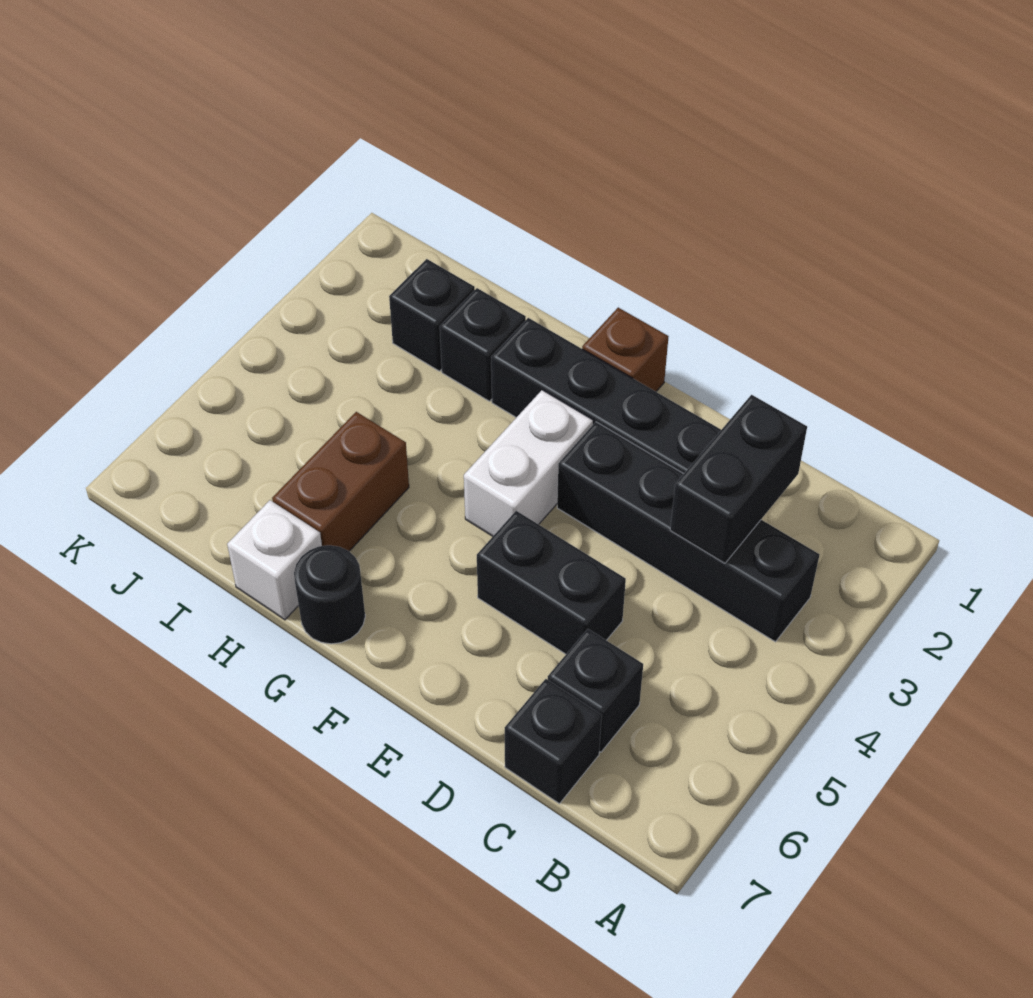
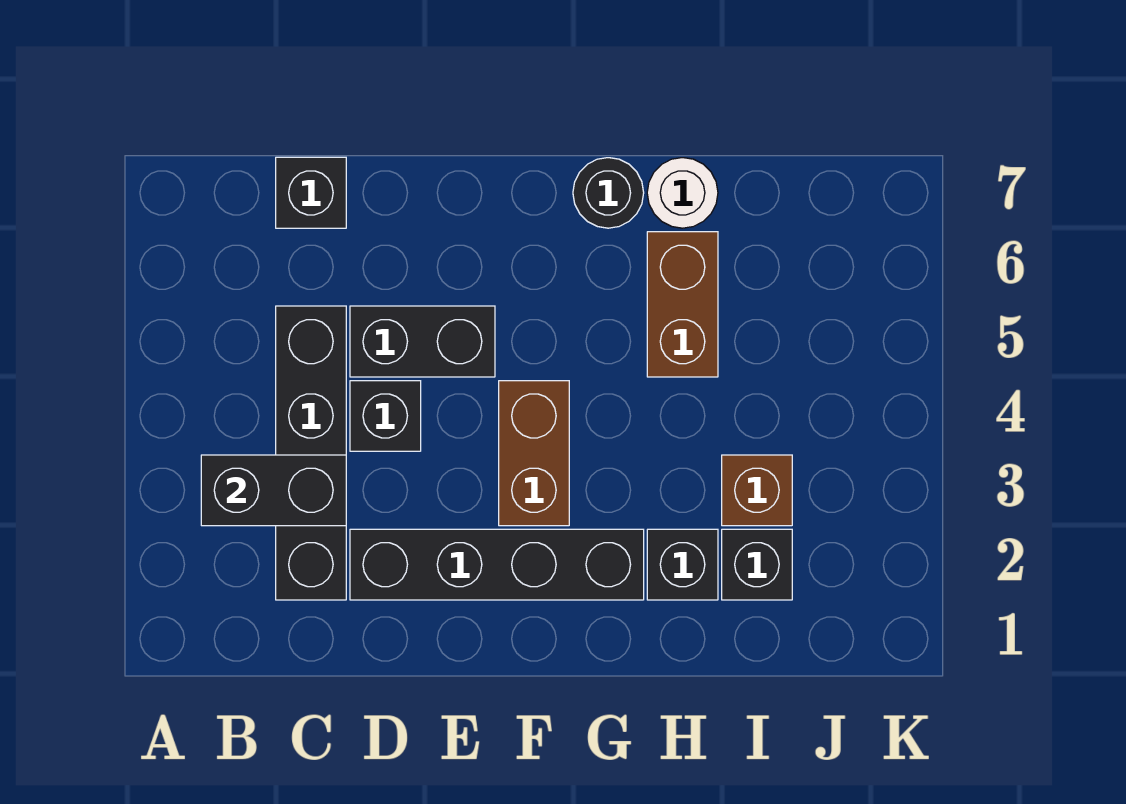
black 1x4 brick [557,422,820,642] -> black 1x4 brick turned to [276,306,346,600]
black 1x2 brick [670,395,807,563] -> black 1x2 brick turned to [201,455,346,526]
black 1x1 brick [548,629,643,752] -> black 1x1 brick moved to [350,381,421,451]
brown 1x1 brick [582,308,669,391] -> brown 1x1 brick moved to [722,455,792,526]
white 1x2 brick [464,390,593,536] -> brown 1x2 brick [499,381,569,526]
white 1x1 brick [227,500,322,620] -> white 1x1 round brick [647,158,718,228]

